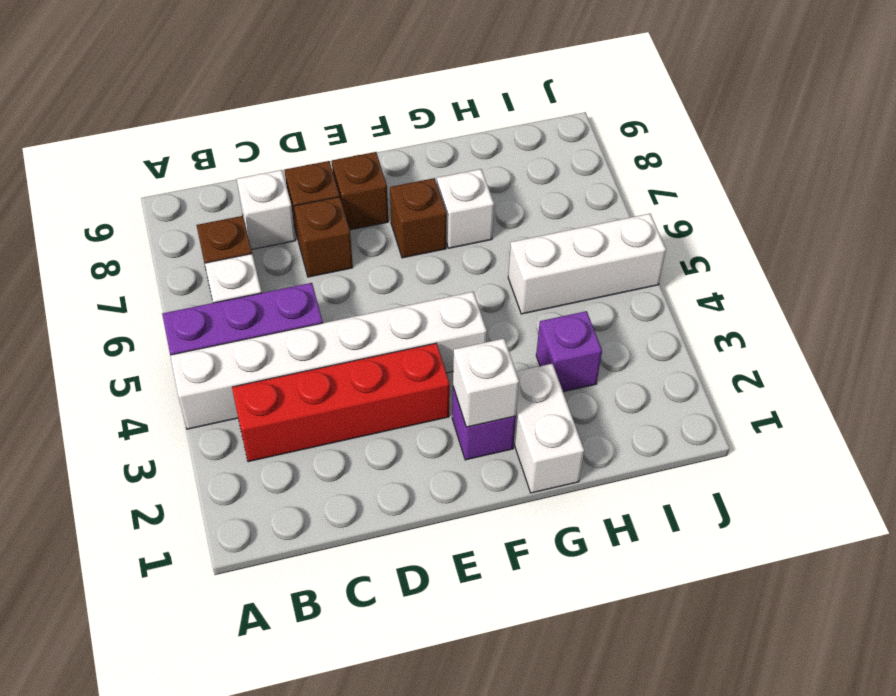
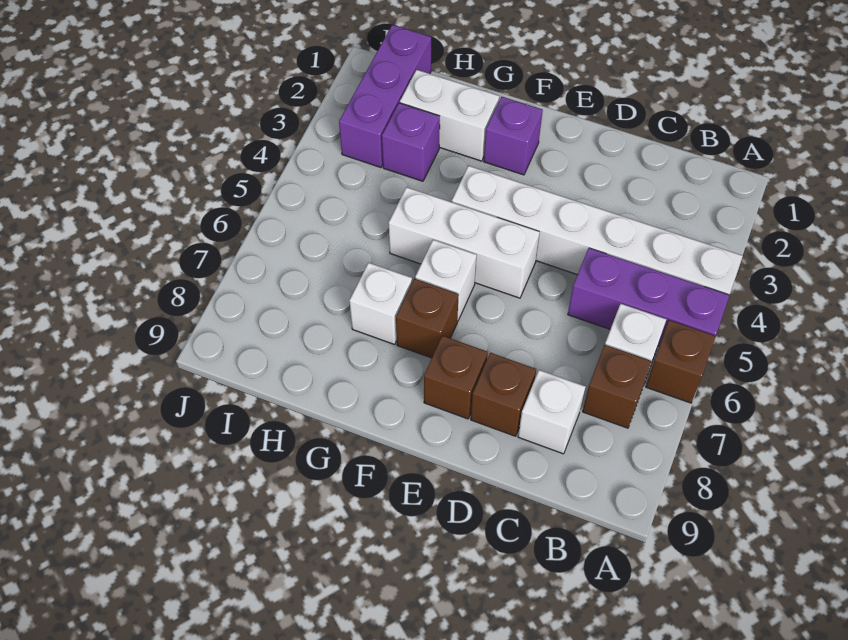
red 1x4 brick [232,343,450,462] -> none
brown 1x1 brick [294,197,353,277] -> brown 1x1 brick moved to [646,320,716,403]
white 1x1 brick [453,339,519,427] -> white 1x1 brick moved to [415,240,477,321]
white 1x2 brick [514,364,584,493] -> white 1x2 brick turned to [400,70,499,161]
white 1x3 brick [508,214,666,314] -> white 1x3 brick moved to [389,187,540,298]
none -> purple 1x3 brick [339,25,431,167]

